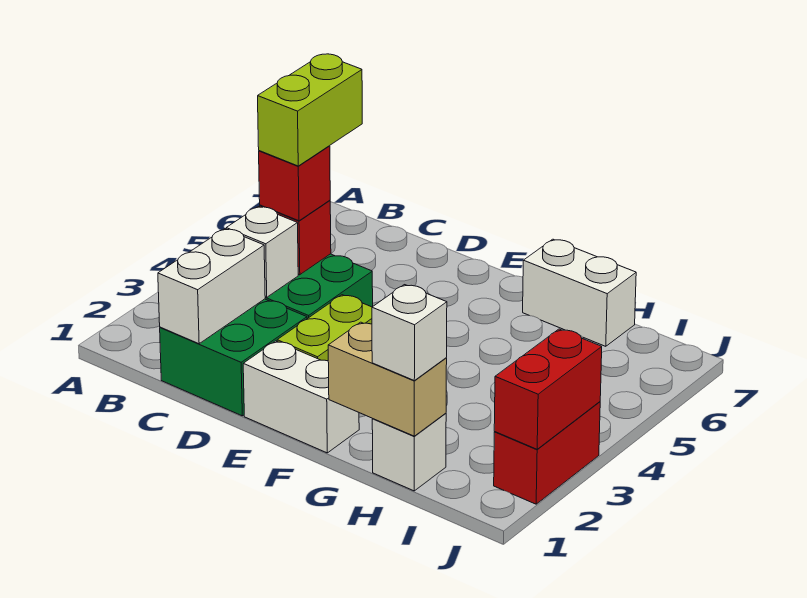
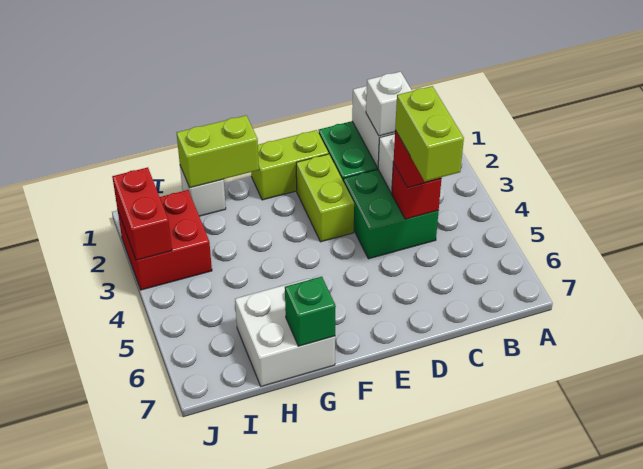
white 1x2 brick [243,341,359,453] -> lime 1x2 brick [251,130,329,200]
tan 1x2 brick [328,322,447,436] -> lime 1x2 brick [177,116,259,188]
white 1x2 brick [523,239,636,346] -> white 2x2 brick [235,279,335,386]
none -> green 1x1 brick [285,277,336,346]
white 1x1 brick [372,285,447,381] -> white 1x1 brick moved to [366,72,412,136]
red 1x2 brick [494,402,600,504] -> red 2x2 brick [118,190,212,290]

